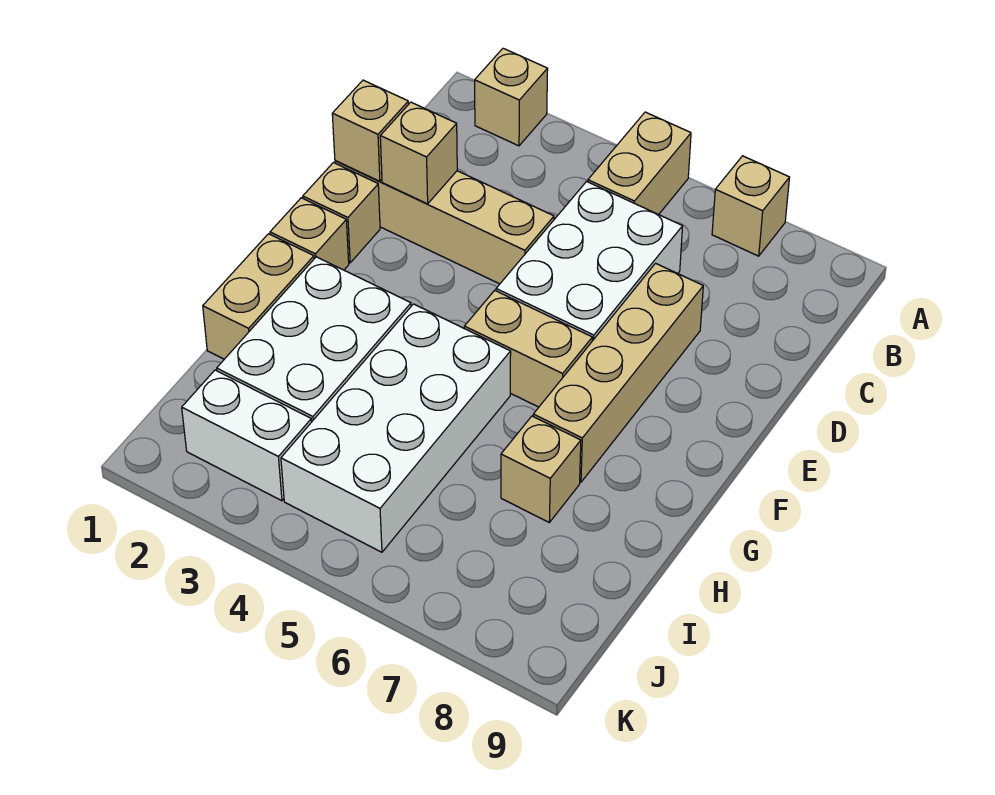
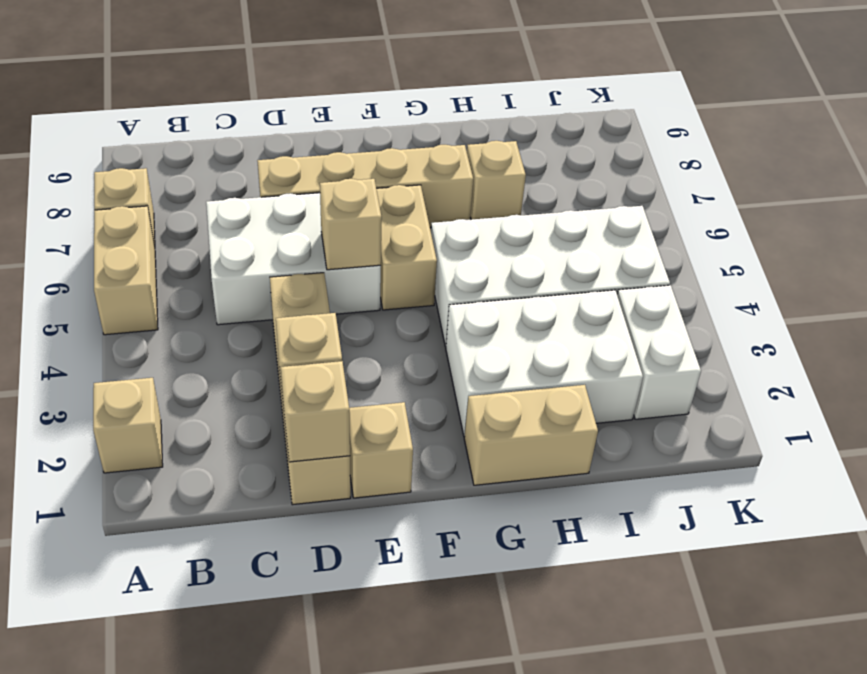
tan 1x2 brick [588,112,691,215] -> tan 1x2 brick turned to [94,206,158,335]
tan 1x1 brick [270,198,349,270] -> tan 1x1 brick moved to [320,179,382,270]

